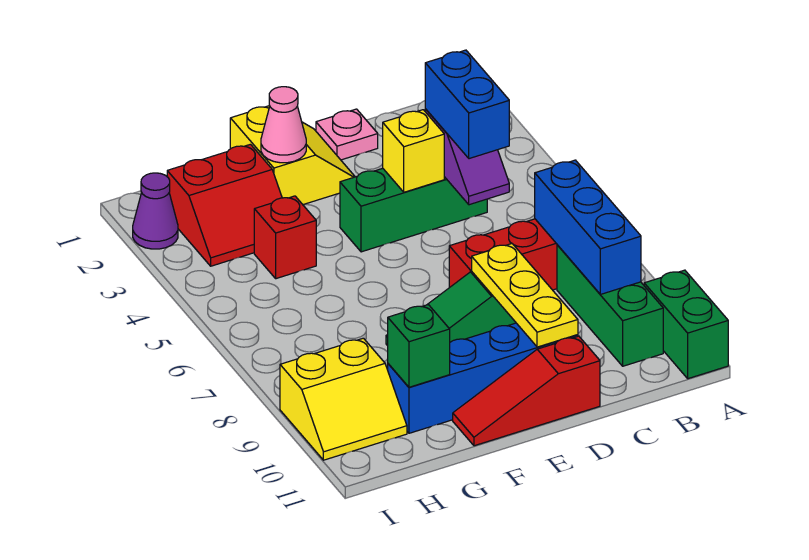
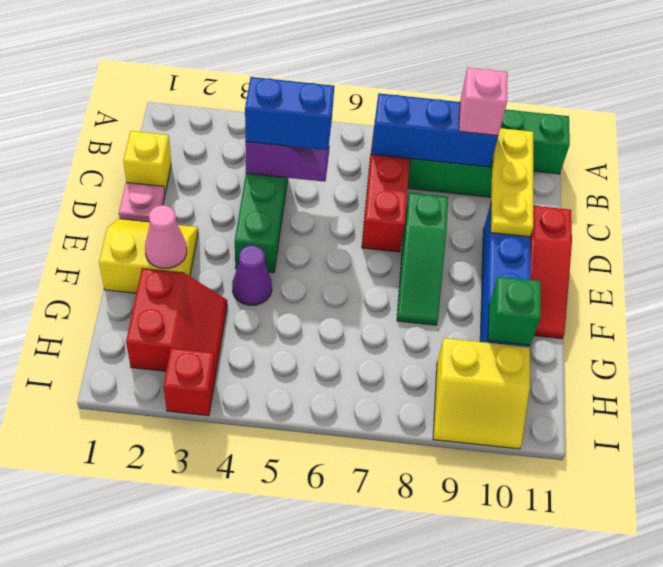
none -> pink 1x1 brick [459,68,508,136]
yellow 1x1 brick [383,110,444,192] -> yellow 1x1 brick moved to [123,131,171,193]
yellow 1x3 plate [472,244,578,347] -> yellow 1x3 plate turned to [491,128,533,237]
red 1x1 brick [254,196,316,279] -> red 1x1 brick moved to [163,348,215,416]
yellow 2x2 slope [280,338,407,460] -> yellow 2x2 slope turned to [433,338,530,449]
purple 1x1 cone [133,173,178,249] -> purple 1x1 cone moved to [232,245,272,305]

